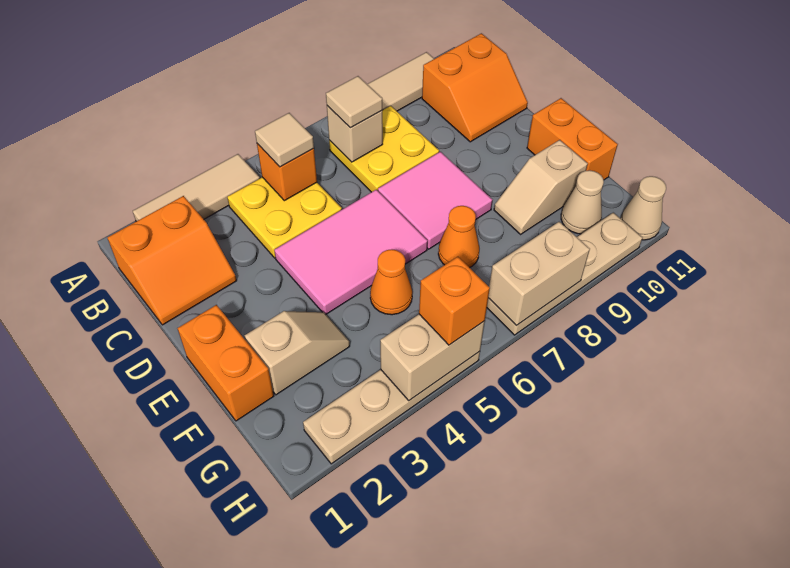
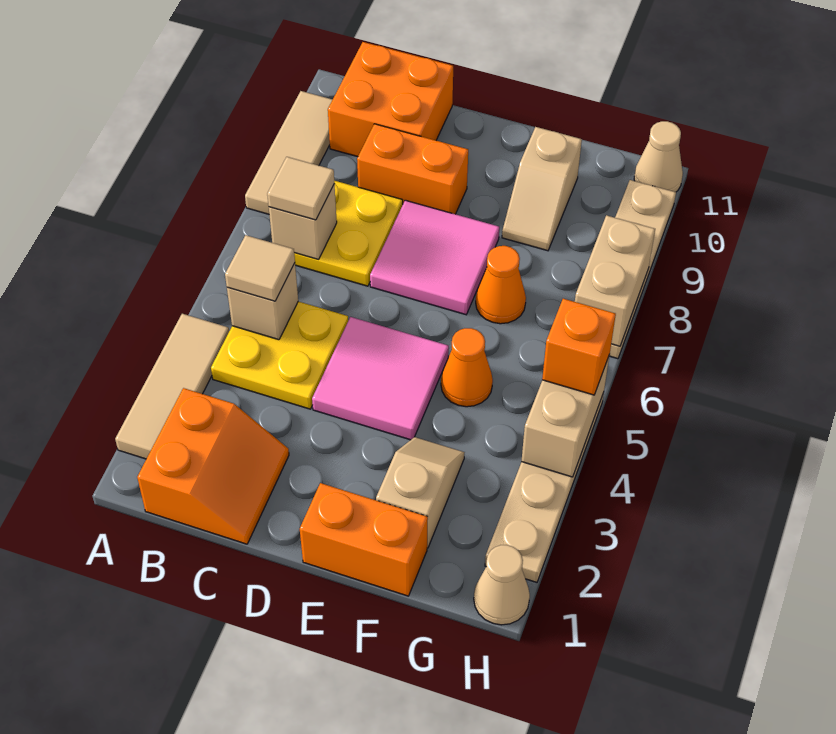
orange 1x1 brick [257,144,317,201] -> tan 1x1 brick [227,263,298,340]
orange 2x2 slope [422,33,528,142] -> orange 2x2 brick [328,42,453,157]
pink 2x3 tile [274,190,428,314] -> pink 2x2 tile [312,317,449,440]
orange 1x2 brick [527,98,618,180] -> orange 1x2 brick moved to [357,124,468,214]
tan 1x1 cone [561,170,604,234] -> tan 1x1 cone moved to [474,545,530,625]

